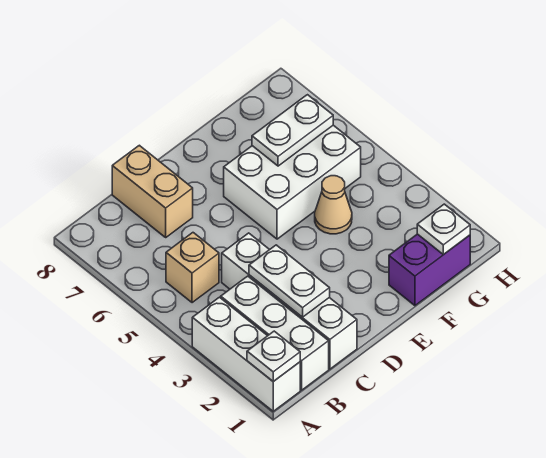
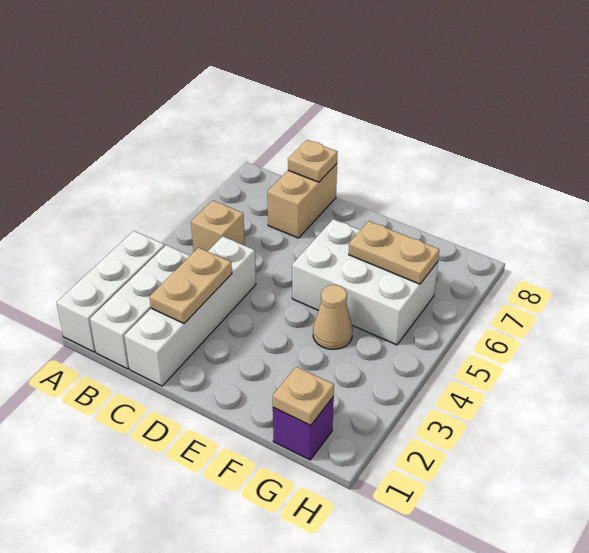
white 1x1 plate [247,331,300,381] -> none
white 1x2 plate [249,245,330,317] -> tan 1x2 plate [149,248,232,324]
none -> tan 1x1 plate [288,140,338,182]
purple 1x2 brick [389,234,470,306] -> purple 1x1 brick [273,397,334,460]
white 1x2 plate [252,95,333,166] -> tan 1x2 plate [349,221,439,284]
white 1x1 plate [417,204,470,255] -> tan 1x1 plate [273,367,334,425]

